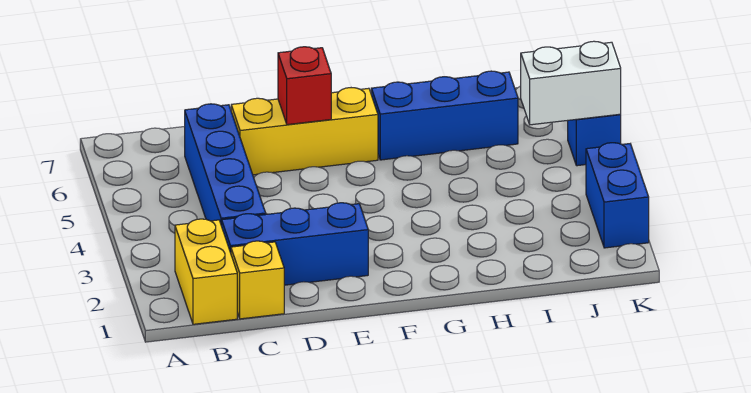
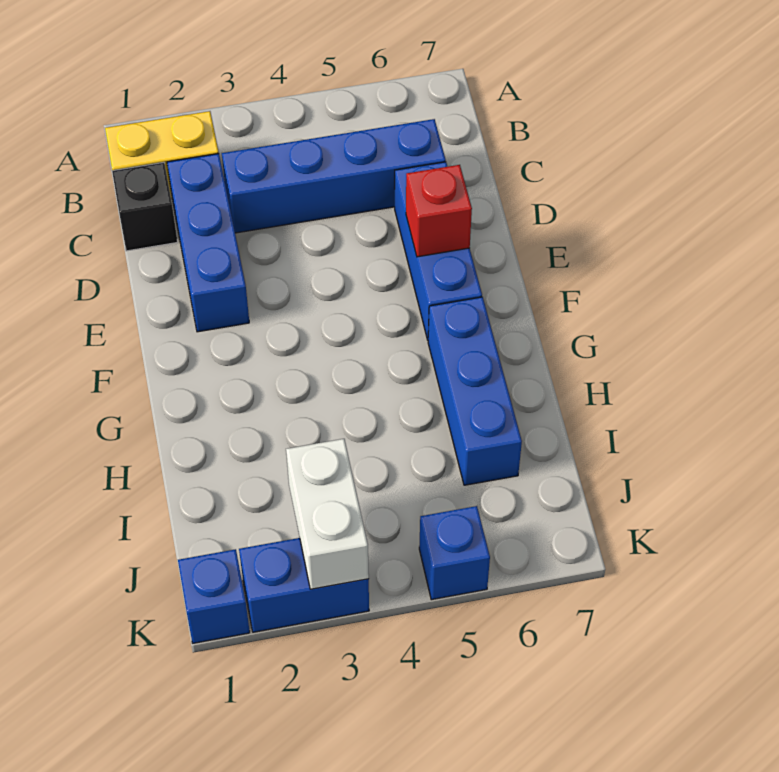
yellow 1x1 brick [231,241,284,319] -> black 1x1 brick [112,162,178,251]
yellow 1x3 brick [231,88,378,175] -> blue 1x3 brick [395,162,482,340]
white 1x2 brick [521,41,621,125] -> white 1x2 brick moved to [286,439,369,589]
none -> blue 1x1 brick [178,549,250,643]

